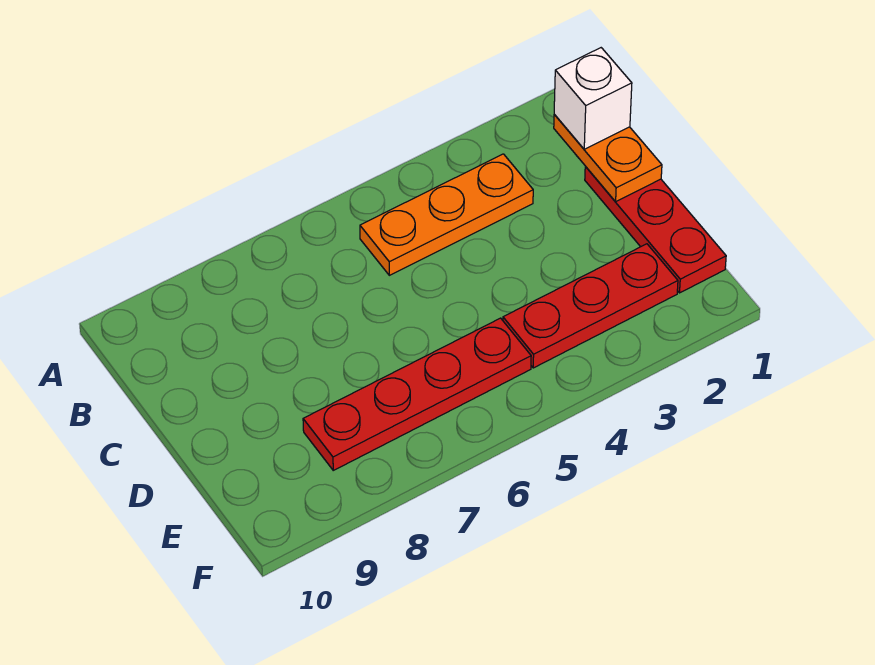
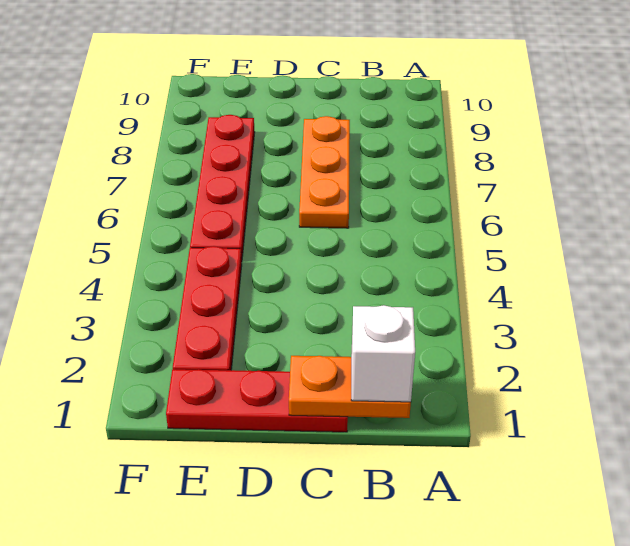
orange 1x3 plate [360,154,533,275] -> orange 1x3 plate moved to [299,116,350,228]

